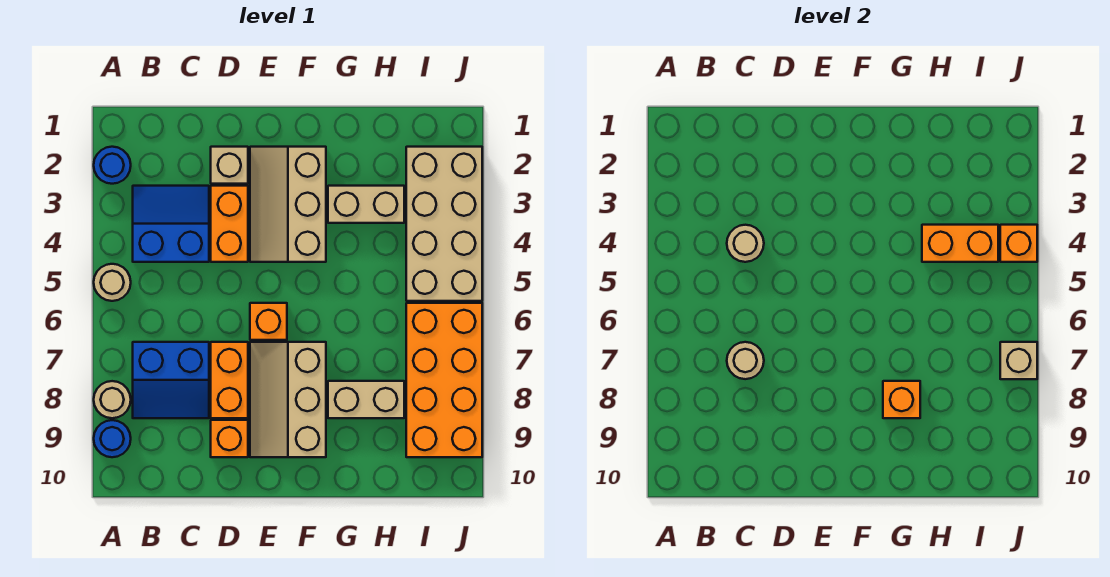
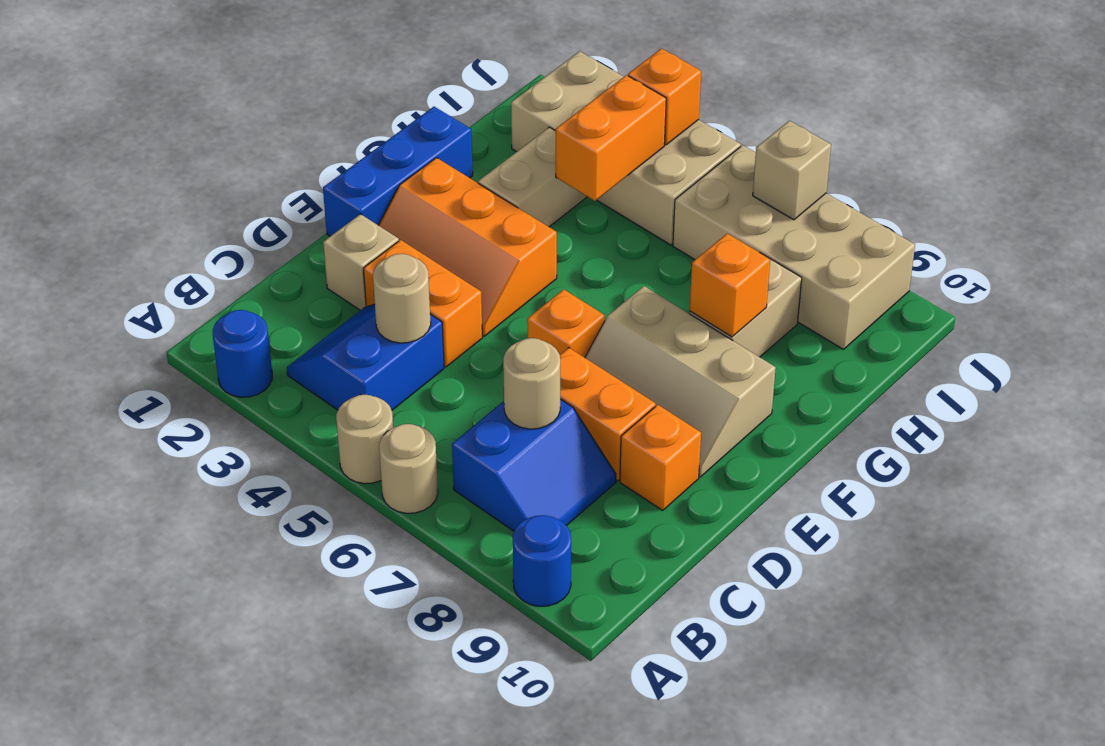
tan 1x1 round brick [94,381,131,418] -> tan 1x1 round brick moved to [379,424,438,513]
none -> blue 1x3 brick [323,107,473,236]
tan 2x3 slope [250,147,326,262] -> orange 2x3 slope [378,158,557,336]
orange 2x4 brick [406,303,482,457] -> tan 2x4 brick [673,145,915,349]

